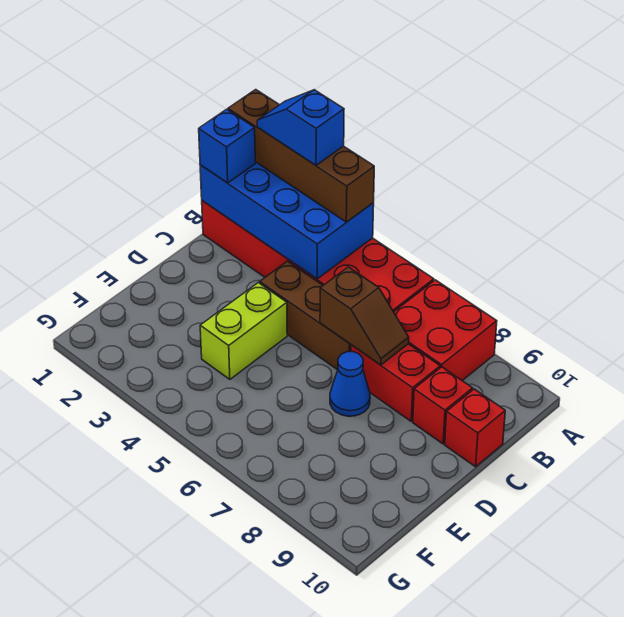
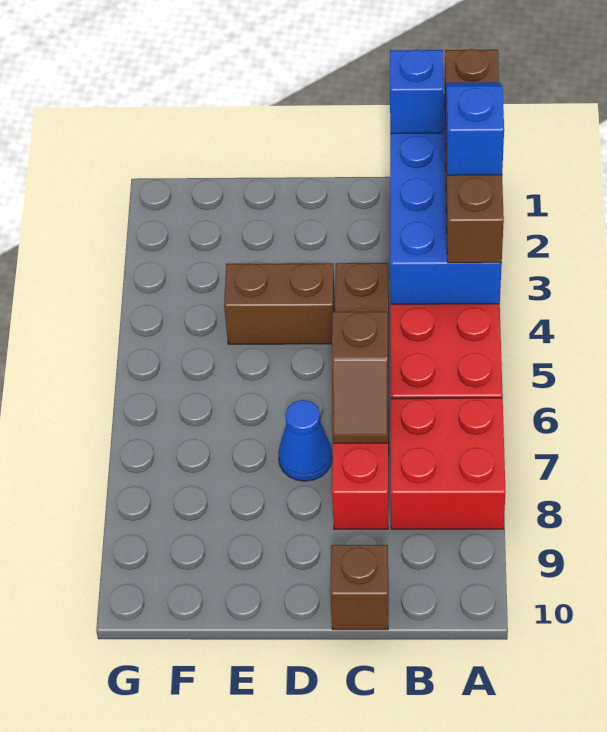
red 1x1 brick [413,367,473,444] -> none
red 1x1 brick [445,389,505,467] -> brown 1x1 brick [330,545,388,630]
lime 1x2 brick [200,283,287,379] -> brown 1x2 brick [224,263,335,344]

